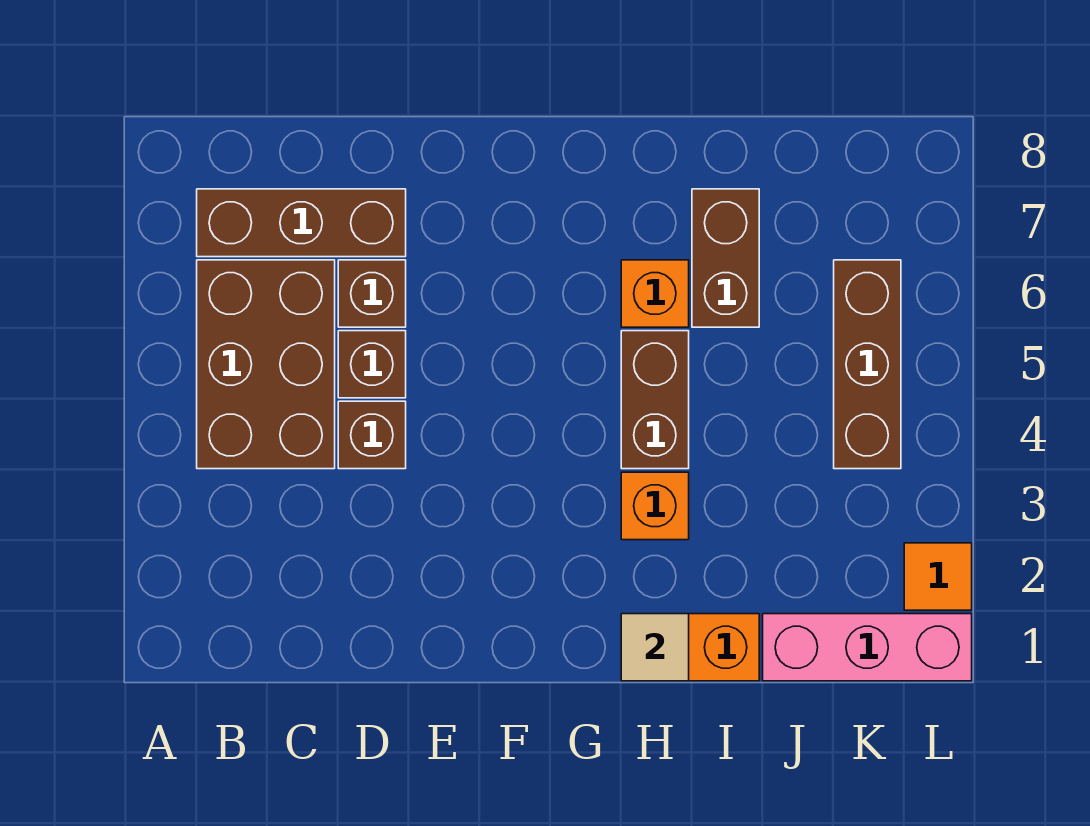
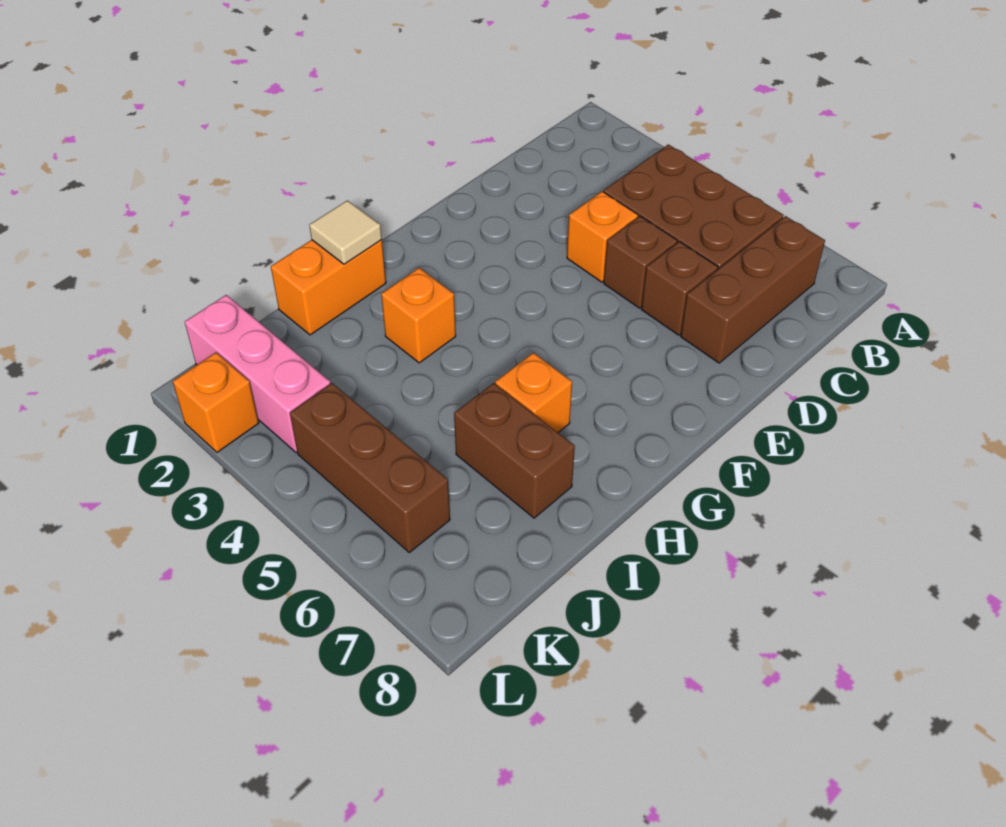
brown 1x1 brick [338,401,406,469] -> orange 1x1 brick [567,191,638,282]
brown 1x2 brick [621,331,689,469] -> none
pink 1x3 brick [763,614,972,681] -> pink 1x3 brick turned to [185,295,330,452]
orange 1x1 tile [904,543,972,610] -> orange 1x1 brick [173,353,259,452]

